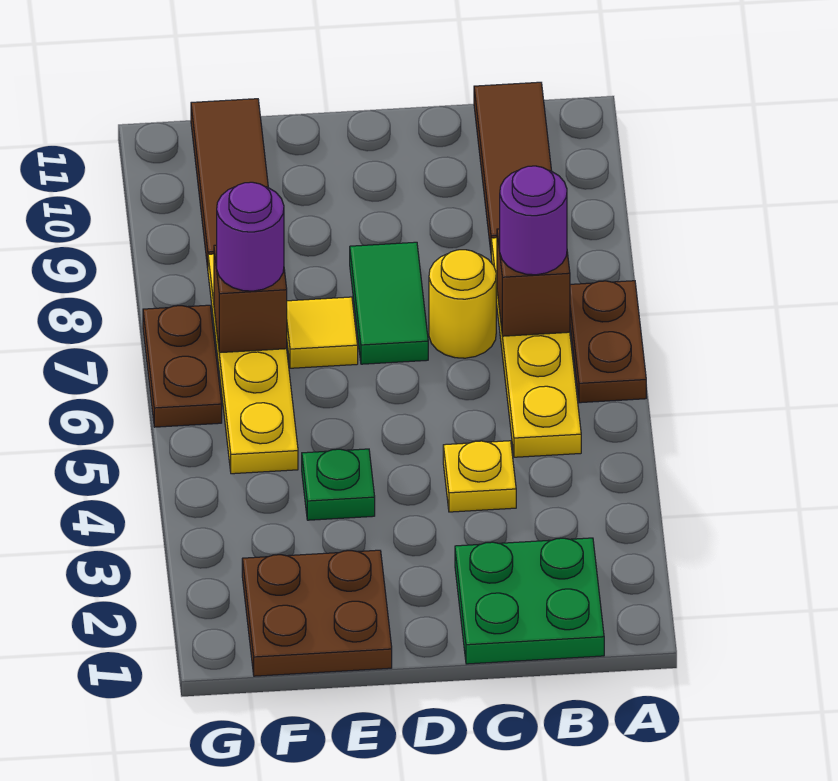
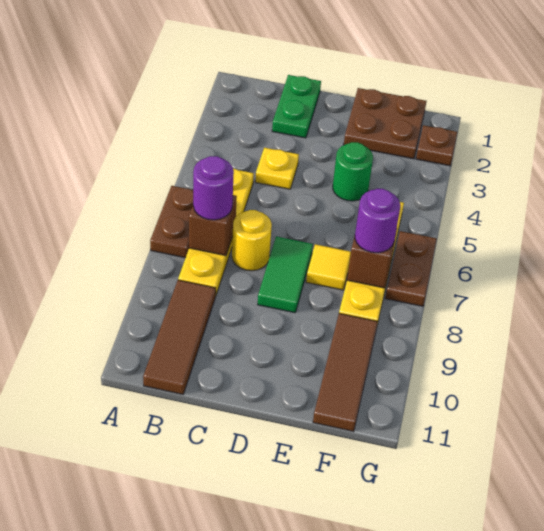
green 2x2 plate [455,538,604,664] -> green 1x2 plate [272,75,321,138]
green 1x1 plate [302,449,375,520] -> green 1x1 round brick [333,142,373,201]
none -> brown 1x1 plate [416,125,457,166]

